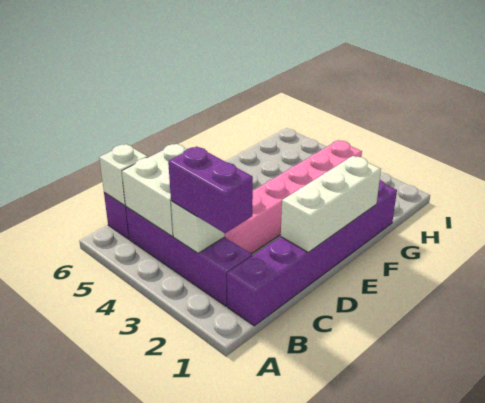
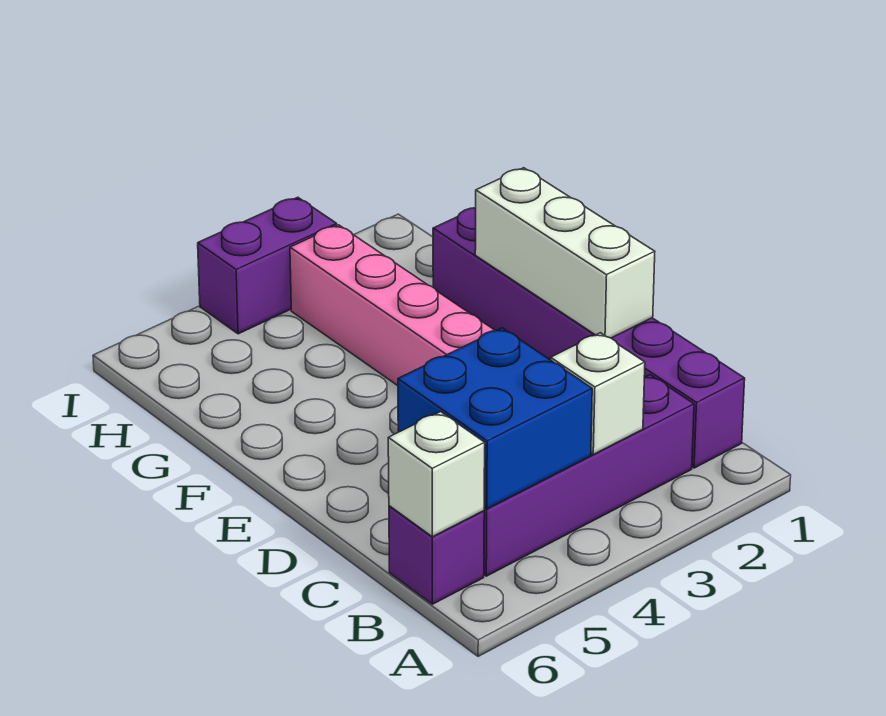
purple 1x2 brick [168,147,253,233] -> purple 1x2 brick moved to [198,197,337,334]
white 2x2 brick [122,144,186,236] -> blue 2x2 brick [398,328,592,509]

